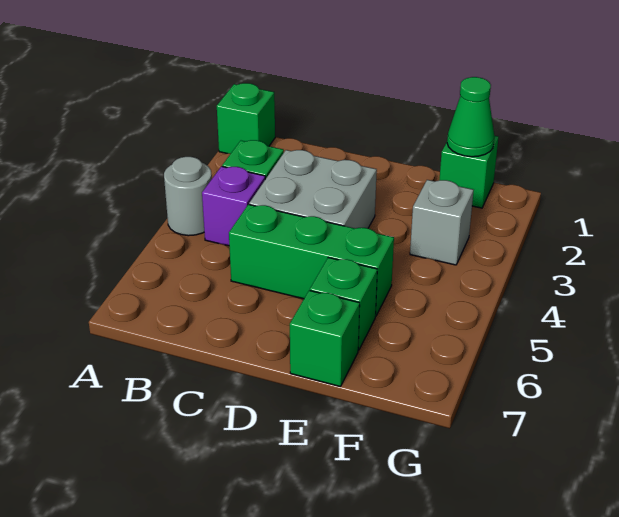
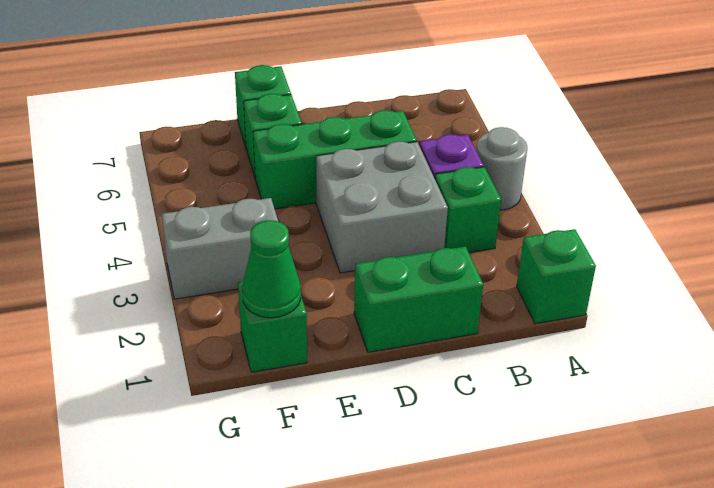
none -> green 1x2 brick [354,246,483,352]
grey 1x1 brick [410,180,474,265] -> grey 1x2 brick [162,198,278,299]

